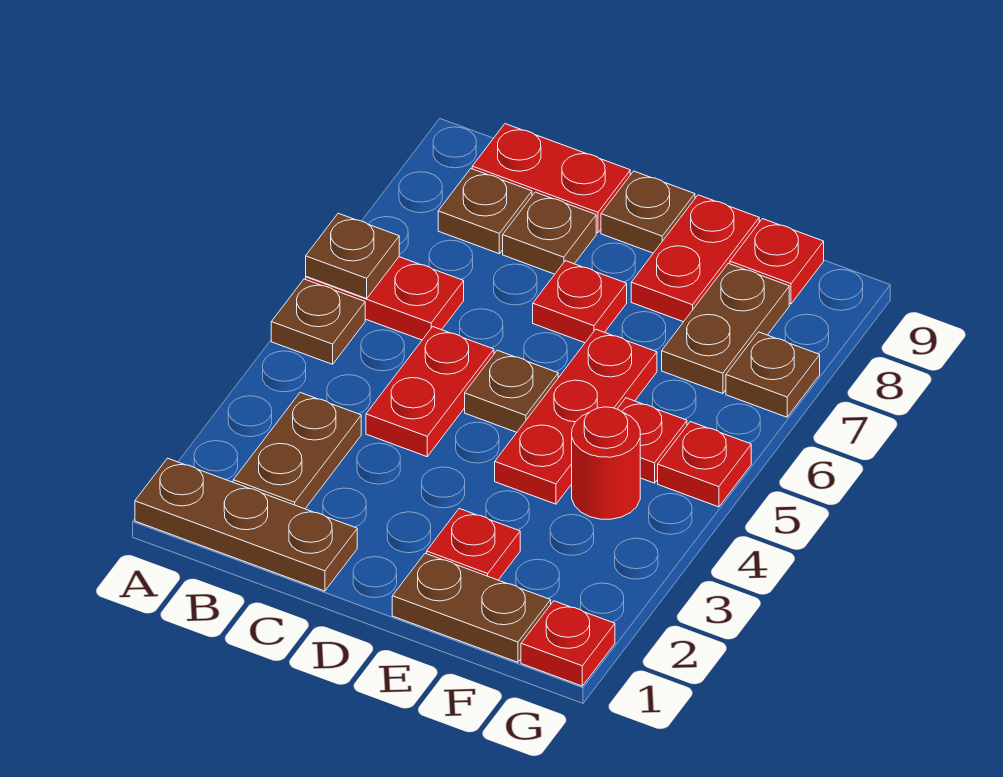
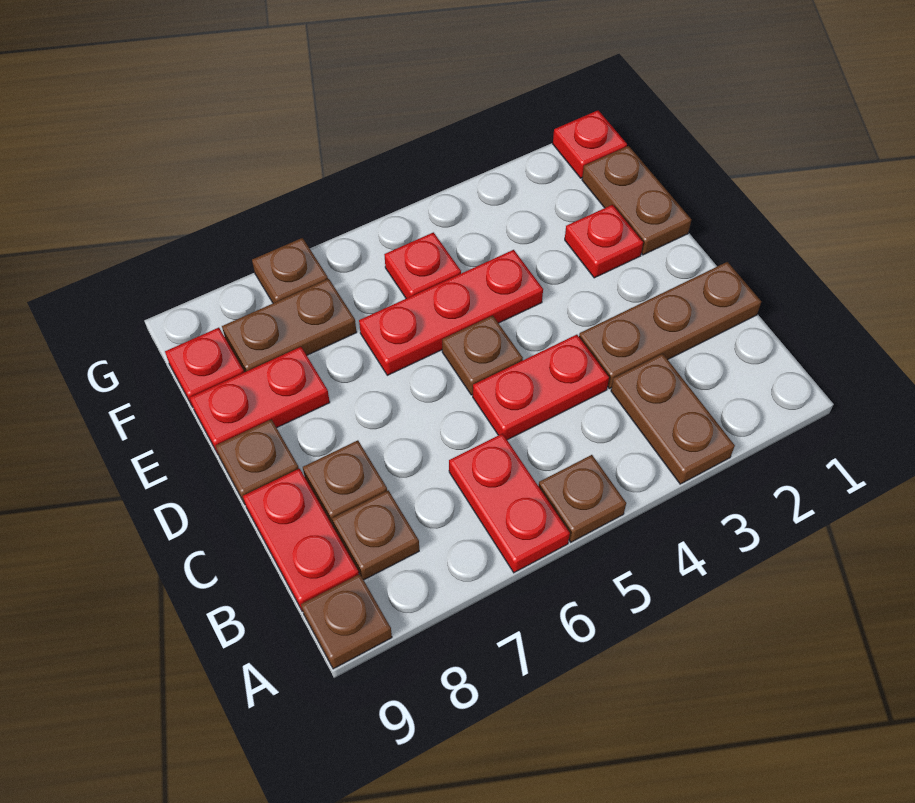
brown 1x3 plate [135,458,357,591] -> brown 1x3 plate turned to [579,262,761,389]
brown 1x1 plate [306,213,399,299] -> brown 1x1 plate moved to [301,574,392,669]
brown 1x2 plate [233,392,361,509] -> brown 1x2 plate turned to [611,354,735,484]
red 1x1 plate [533,261,627,343] -> none
red 1x1 round brick [572,407,640,519] -> none
red 1x1 plate [658,422,751,507] -> none

